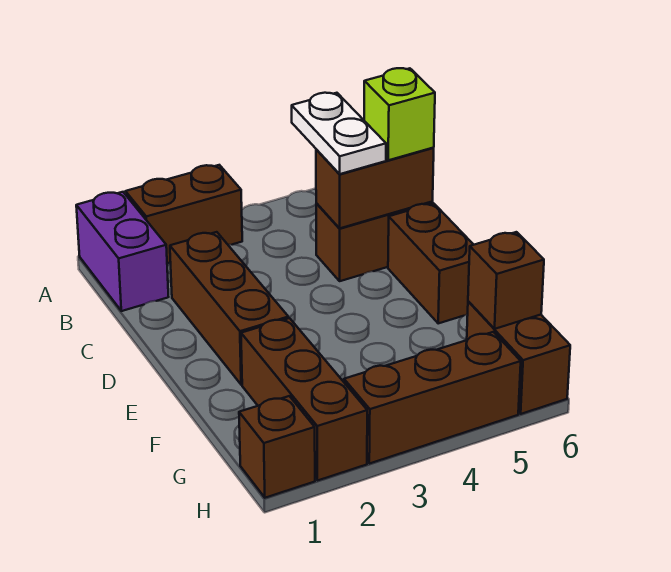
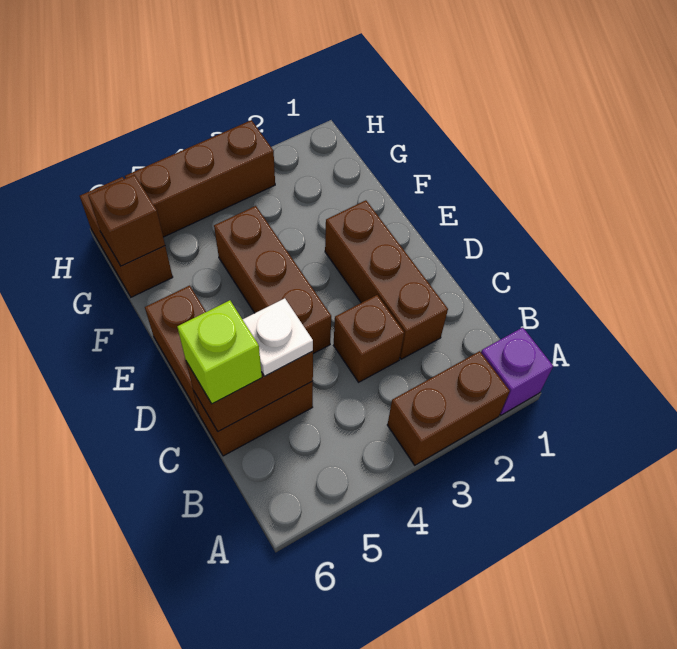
purple 1x2 brick [76,192,168,311] -> purple 1x1 brick [481,327,553,415]
white 1x2 plate [292,93,386,174] -> white 1x1 plate [243,298,313,376]
brown 1x3 brick [241,318,367,480] -> brown 1x3 brick moved to [214,206,331,354]
brown 1x1 brick [239,396,315,498] -> brown 1x1 brick moved to [334,295,404,382]

